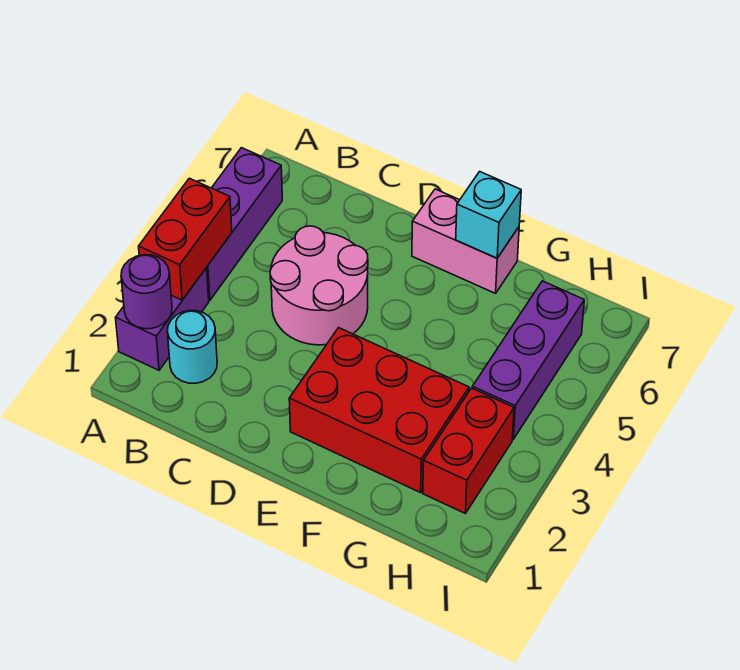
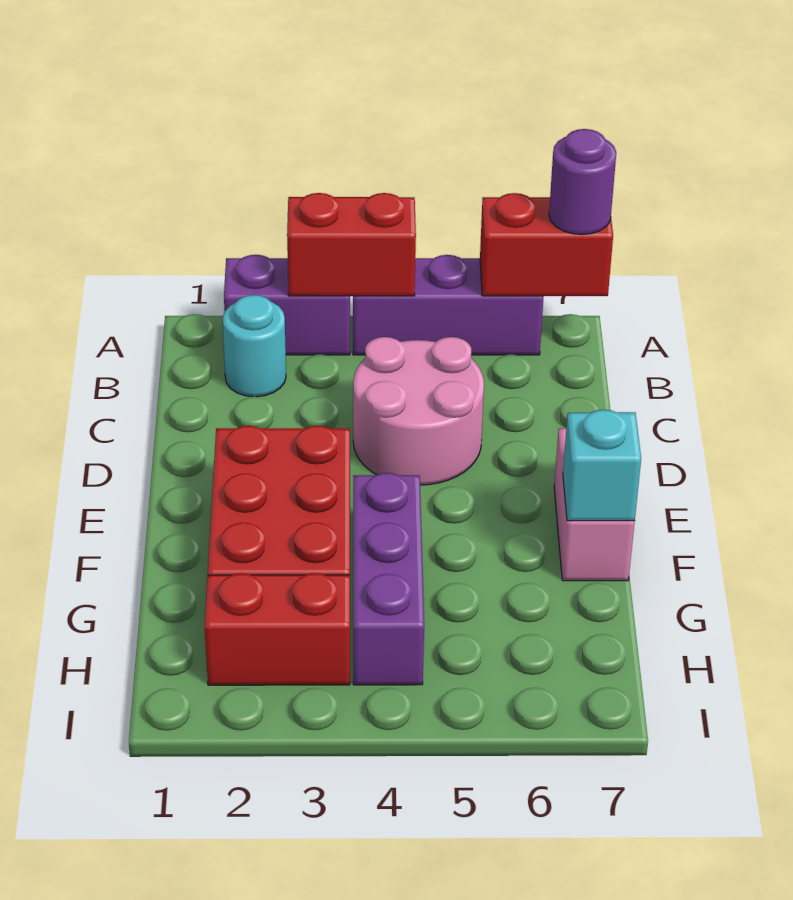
purple 1x1 round brick [121,255,172,329] -> purple 1x1 round brick moved to [549,129,616,234]
none -> red 1x2 brick [480,193,613,296]
purple 1x3 brick [472,281,584,439] -> purple 1x3 brick turned to [353,473,424,685]

